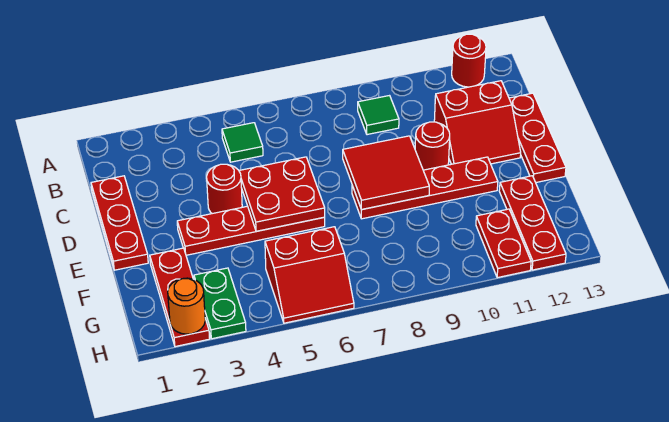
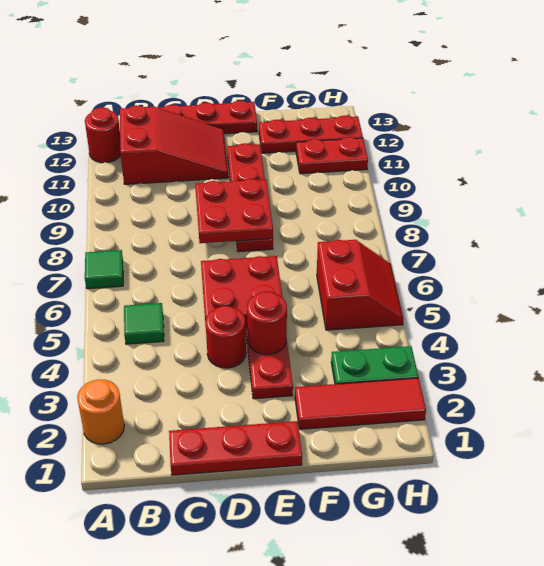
green 1x1 tile [358,96,399,135] -> green 1x1 tile moved to [85,250,123,289]
red 2x2 slope [434,81,521,164] -> red 2x3 slope [120,105,228,184]
red 2x2 tile [343,136,429,210] -> red 2x2 plate [195,179,273,243]
red 1x1 round brick [415,122,450,170] -> red 1x1 round brick moved to [247,291,287,354]
red 1x3 plate [150,248,210,347] -> red 1x3 tile [295,378,426,429]
orange 1x1 round brick [168,278,205,334] -> orange 1x1 round brick moved to [77,380,124,444]

